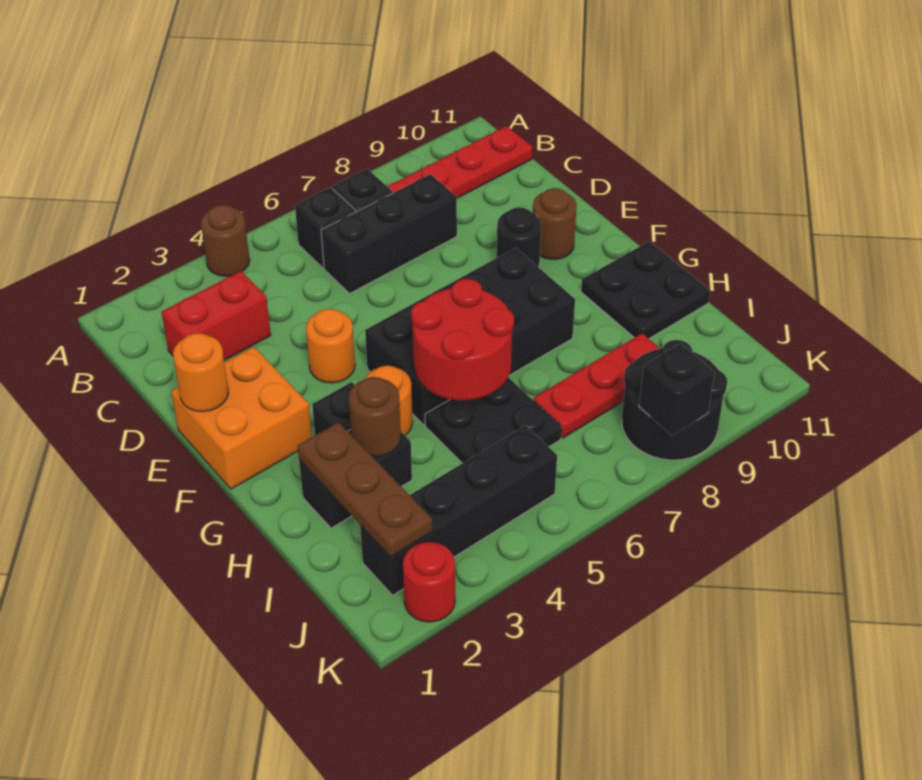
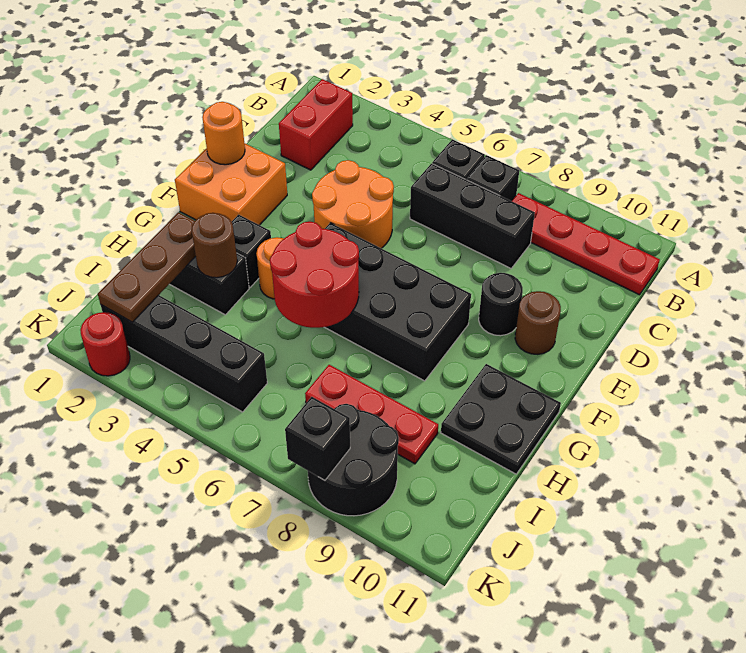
brown 1x1 round brick [201,205,250,276] -> none
red 1x2 brick [162,271,271,360] -> red 1x2 brick turned to [279,79,353,170]
orange 1x1 round brick [306,309,355,383] -> orange 2x2 round brick [312,160,394,248]
black 2x2 plate [425,377,562,463] -> none

